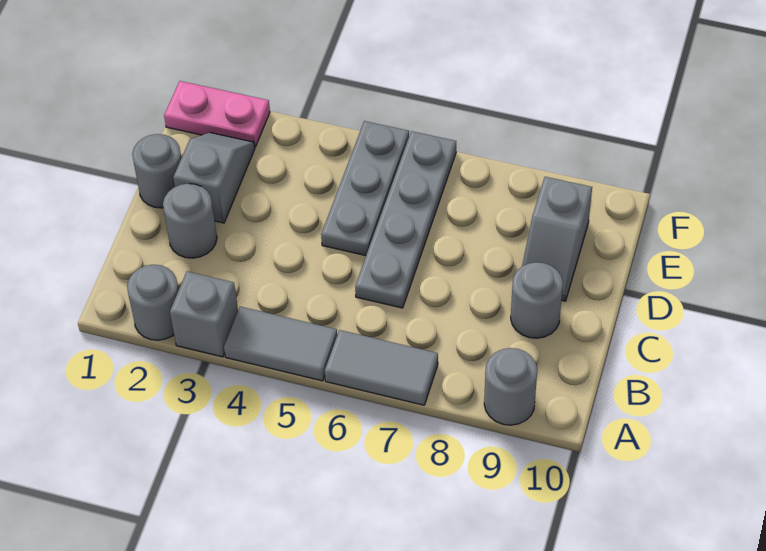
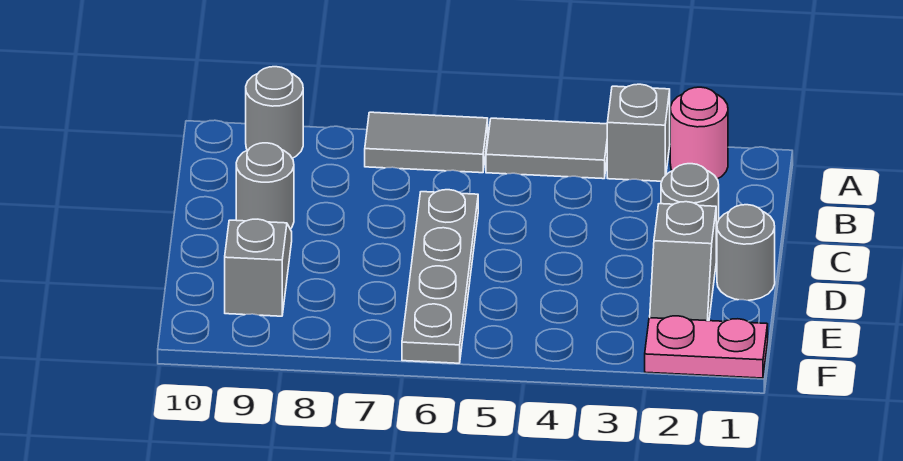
grey 1x1 round brick [127,265,179,340] -> pink 1x1 round brick [670,87,728,179]
grey 1x3 plate [321,121,409,256] -> none

